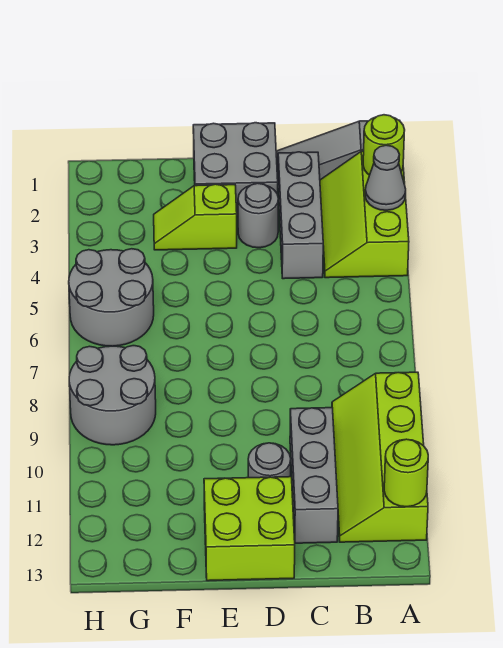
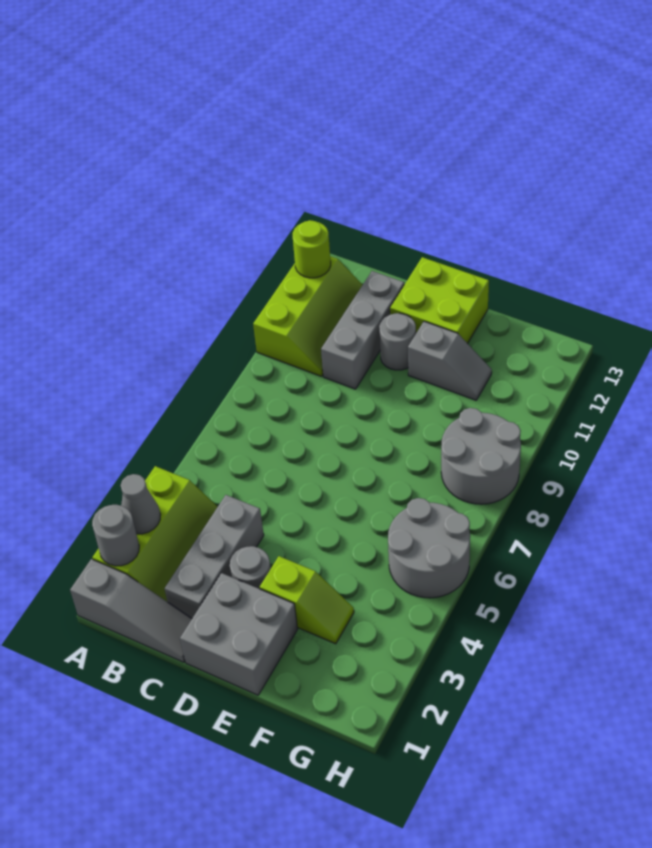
lime 1x1 round brick [363,115,405,175] -> grey 1x1 round brick [92,505,139,566]
lime 2x4 slope [332,372,428,542] -> lime 2x3 slope [253,256,362,376]
none -> grey 1x2 slope [408,321,492,400]

